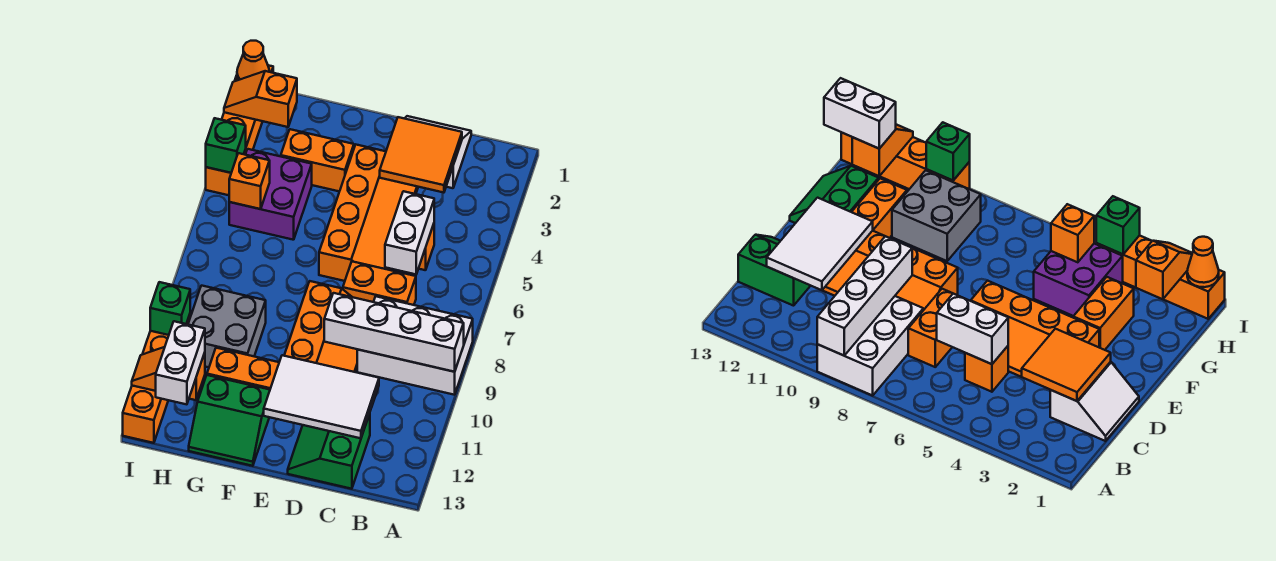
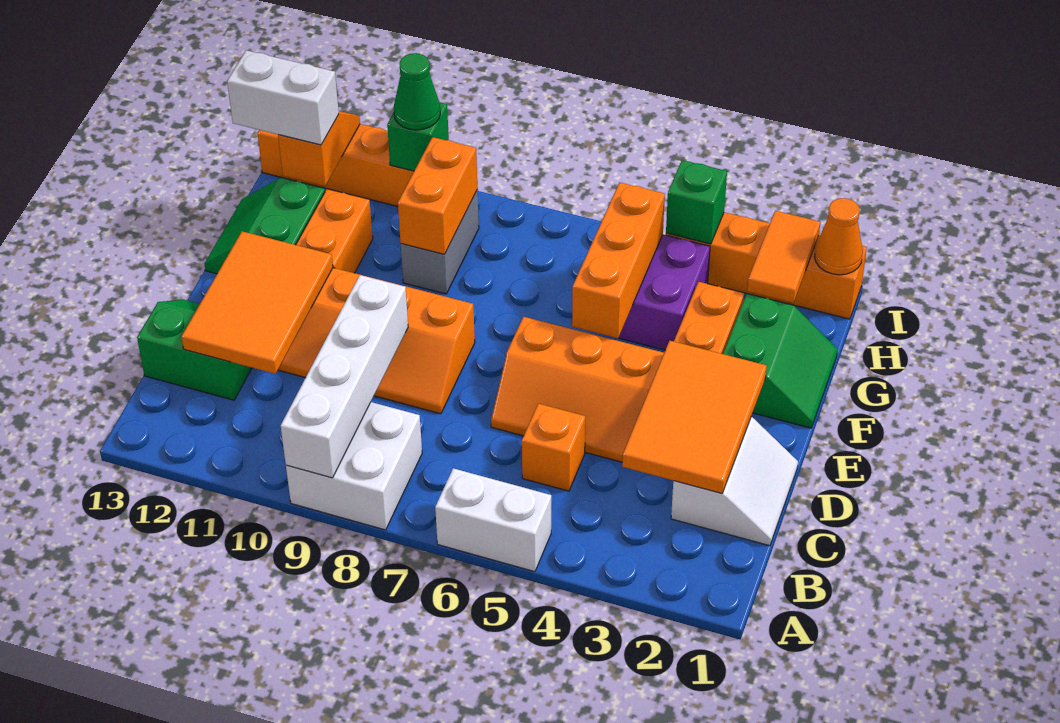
white 2x3 brick [357,296,473,395] -> white 2x2 brick [286,402,422,530]
orange 2x2 tile [380,117,462,193] -> orange 2x3 tile [622,341,767,493]
white 1x2 brick [385,191,434,274] -> white 1x2 brick moved to [435,468,551,572]
orange 1x2 brick [343,261,416,305] -> orange 1x2 brick moved to [398,137,478,254]
white 2x3 tile [264,355,379,438] -> orange 2x3 tile [181,231,333,374]
none -> green 2x2 slope [723,294,838,428]
grey 2x2 brick [188,286,266,367] -> grey 1x2 brick [401,189,479,294]
orange 1x2 slope [224,71,297,127] -> orange 1x2 tile [747,211,820,303]
orange 1x1 brick [229,153,270,209] -> orange 1x3 brick [572,182,665,338]
none -> green 1x1 cone [394,53,440,130]

